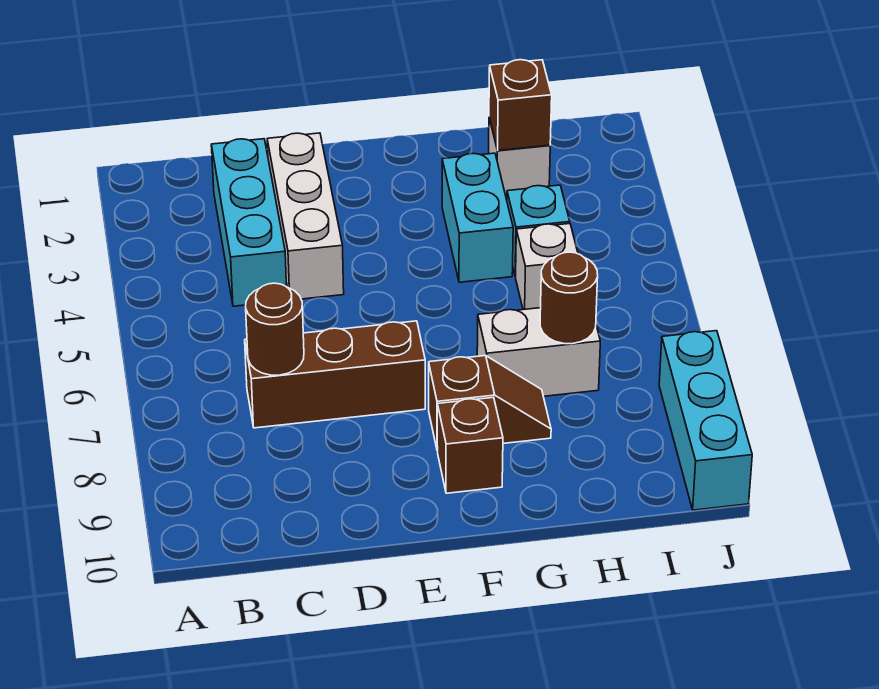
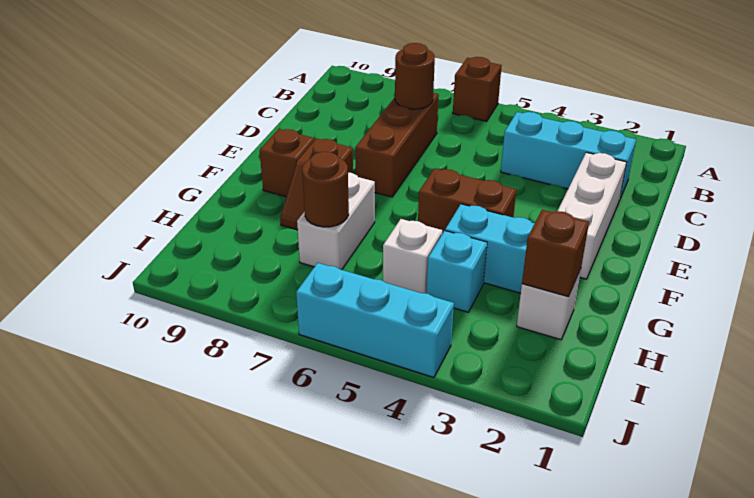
none -> brown 1x1 brick [453,57,502,121]
white 1x3 brick [267,133,344,299] -> white 1x3 brick turned to [558,152,627,279]
none -> brown 1x2 brick [418,168,517,234]
cyan 1x3 brick [659,331,752,510] -> cyan 1x3 brick moved to [296,263,454,378]

